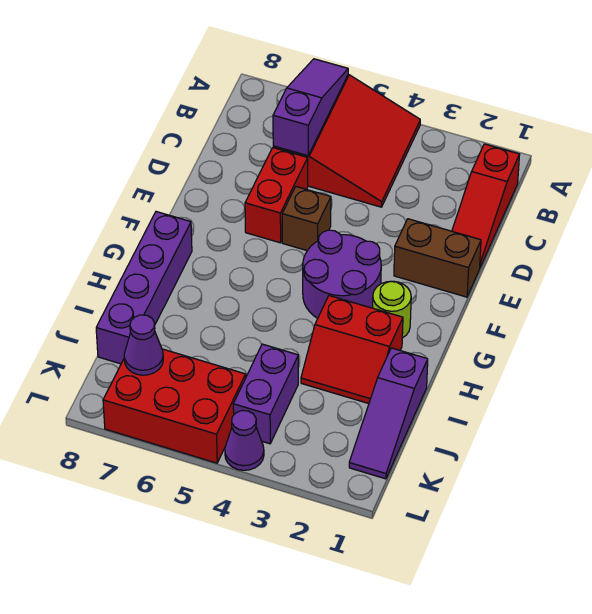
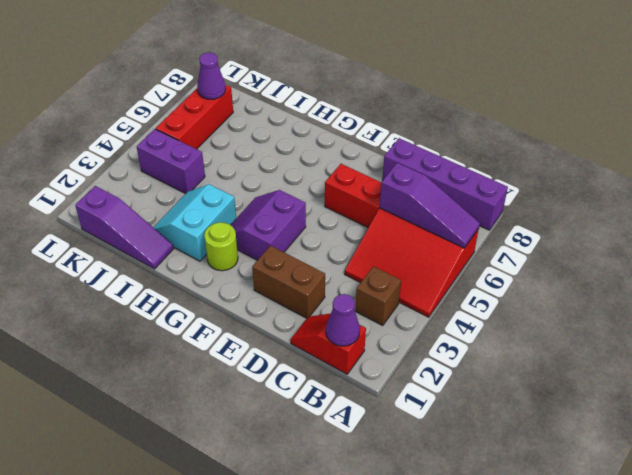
red 1x3 slope [452,144,520,267] -> red 1x2 slope [290,313,366,374]
brown 1x2 brick [394,219,481,297] -> brown 1x2 brick turned to [252,246,325,318]
brown 1x1 brick [282,187,331,250] -> brown 1x1 brick moved to [355,266,401,325]
purple 2x2 round brick [303,230,381,319] -> purple 2x2 slope [231,190,306,260]
purple 1x4 brick [96,212,192,364] -> purple 1x4 brick moved to [383,138,508,230]
red 2x2 slope [301,296,403,404] -> cyan 2x2 slope [153,184,236,261]
purple 1x3 slope [349,348,428,479] -> purple 1x3 slope turned to [75,186,174,269]
red 2x3 brick [103,349,246,463] -> red 1x3 brick [156,85,233,149]
purple 1x1 cone [225,411,264,470] -> purple 1x1 cone moved to [326,294,360,346]

